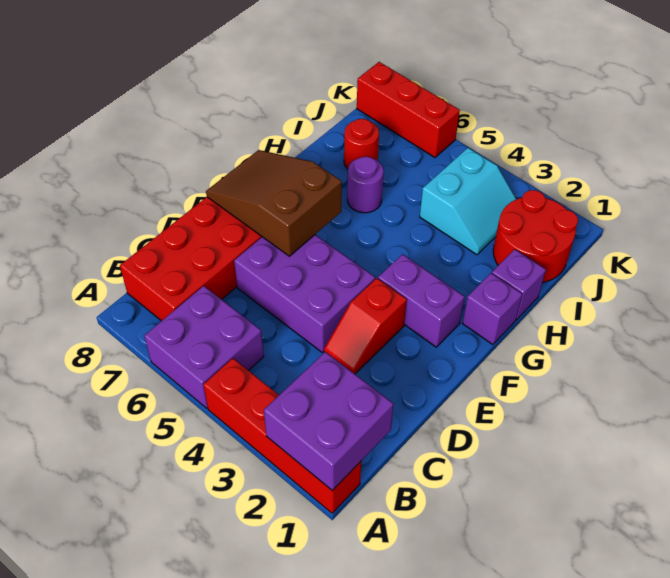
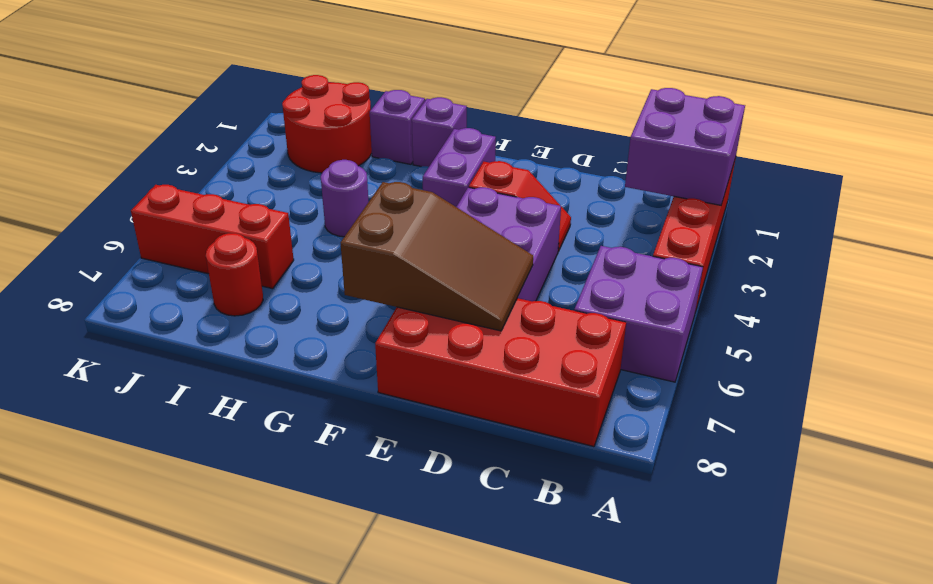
brown 2x3 slope [206,150,342,256] -> brown 2x3 slope turned to [341,182,533,331]
purple 1x1 round brick [347,157,384,213] -> purple 1x1 round brick moved to [321,160,369,237]
cyan 2x2 slope [420,148,516,255] -> none
red 1x3 brick [357,62,460,157] -> red 1x3 brick turned to [131,185,294,289]

